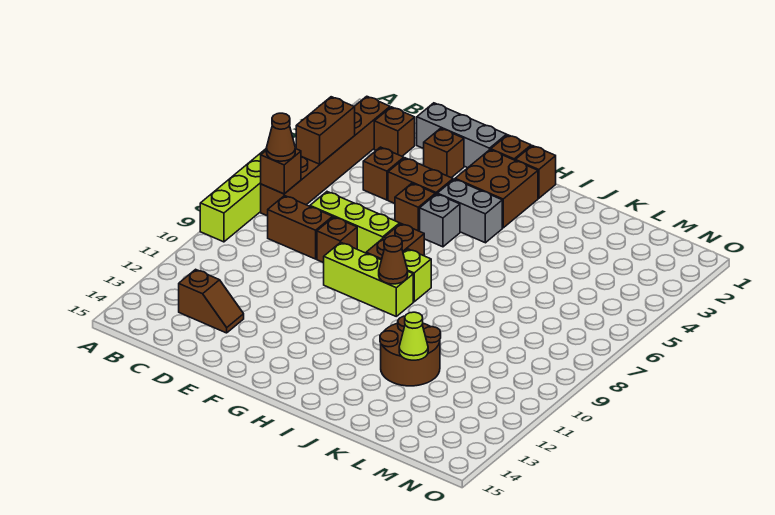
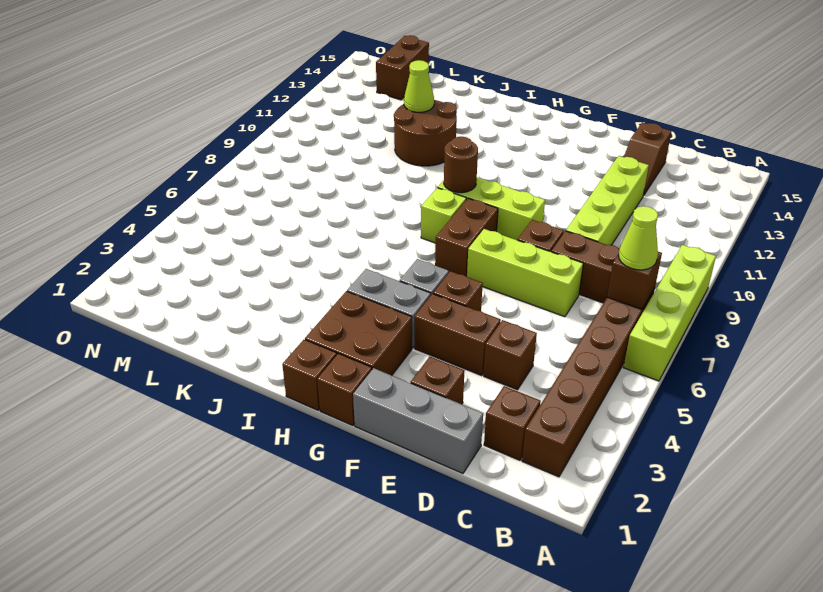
brown 1x2 brick [296,97,355,164] -> brown 1x2 brick moved to [376,35,429,100]
brown 1x1 cone [266,113,295,161] -> lime 1x1 cone [619,206,658,270]
brown 1x2 slope [179,269,244,333] -> brown 1x2 slope turned to [624,122,671,195]
none -> lime 1x4 brick [566,156,649,245]
brown 1x1 cone [379,236,408,284] -> brown 1x1 round brick [444,137,478,193]

